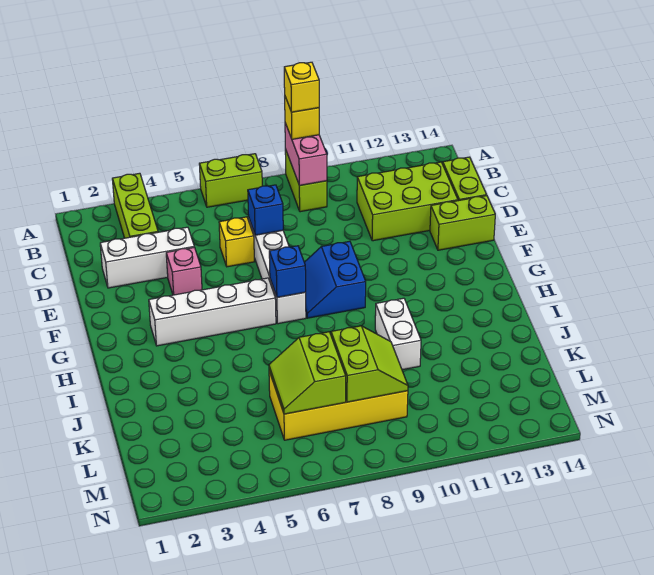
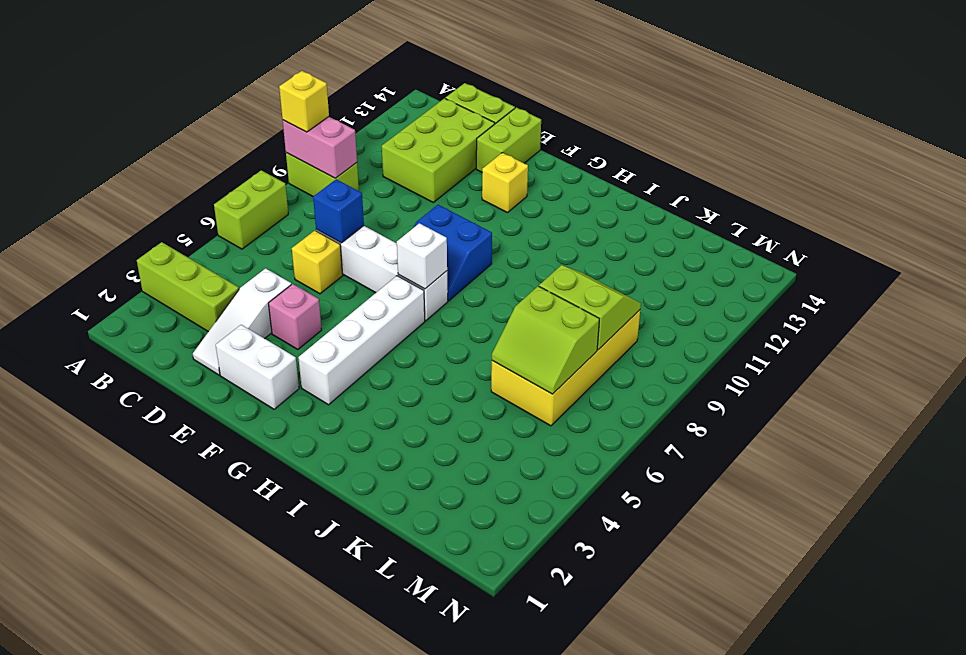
yellow 1x1 brick [284,62,319,112] -> yellow 1x1 brick moved to [482,153,528,213]
white 1x3 brick [100,227,194,288] -> white 1x3 slope [193,268,291,375]
blue 1x1 brick [269,246,306,297] -> white 1x1 brick [397,223,447,289]
white 1x2 brick [375,298,421,370] -> white 1x2 brick moved to [216,325,299,409]

